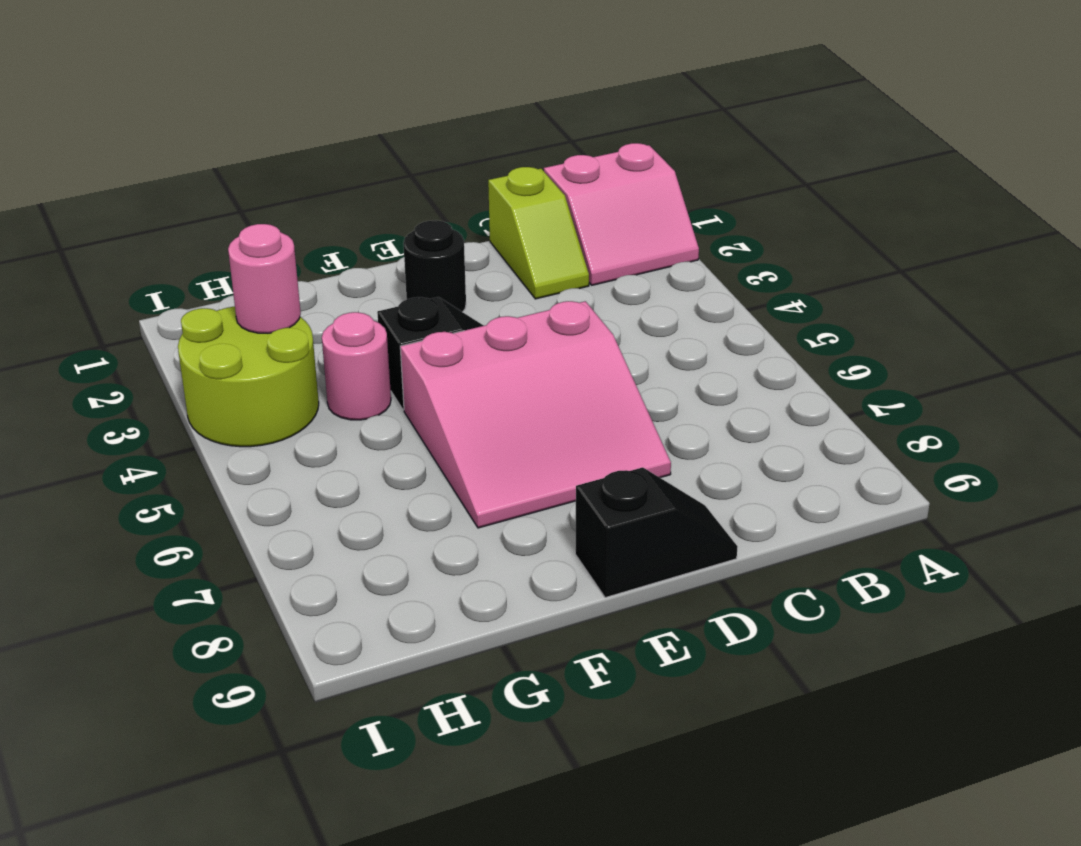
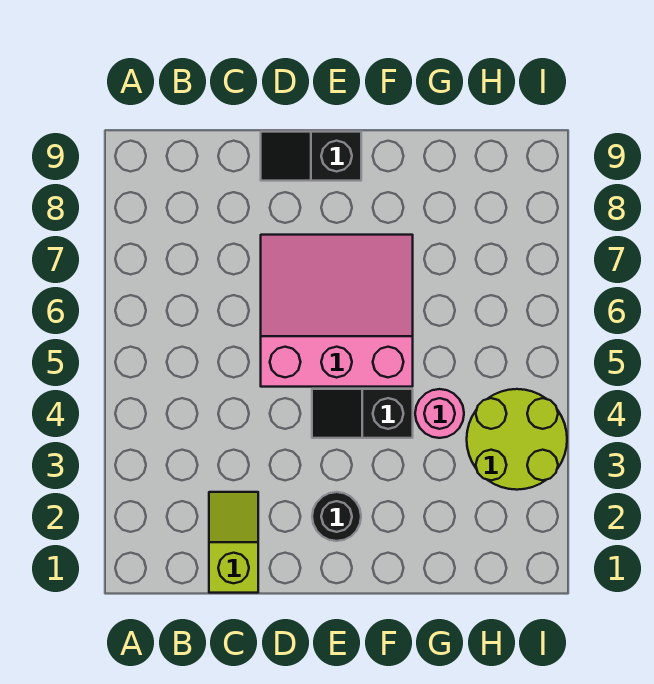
pink 2x2 slope [544,143,699,285] -> none
pink 1x1 round brick [228,224,301,333] -> none

